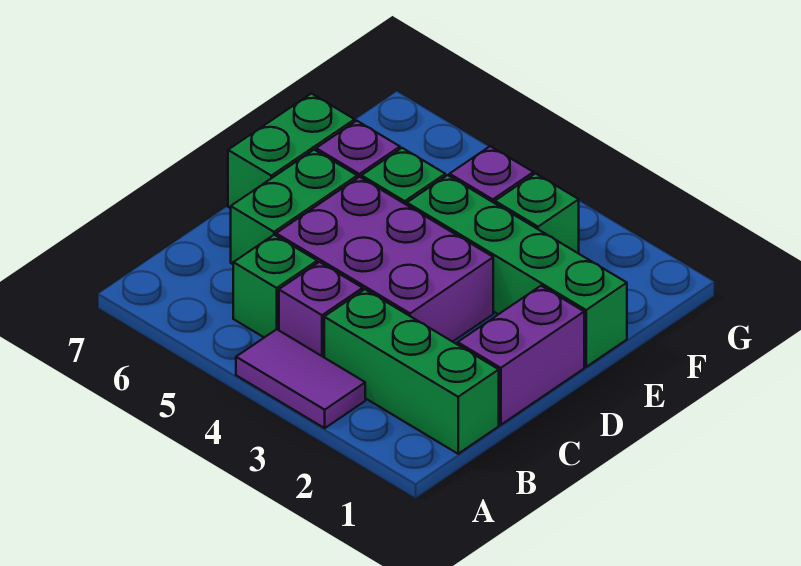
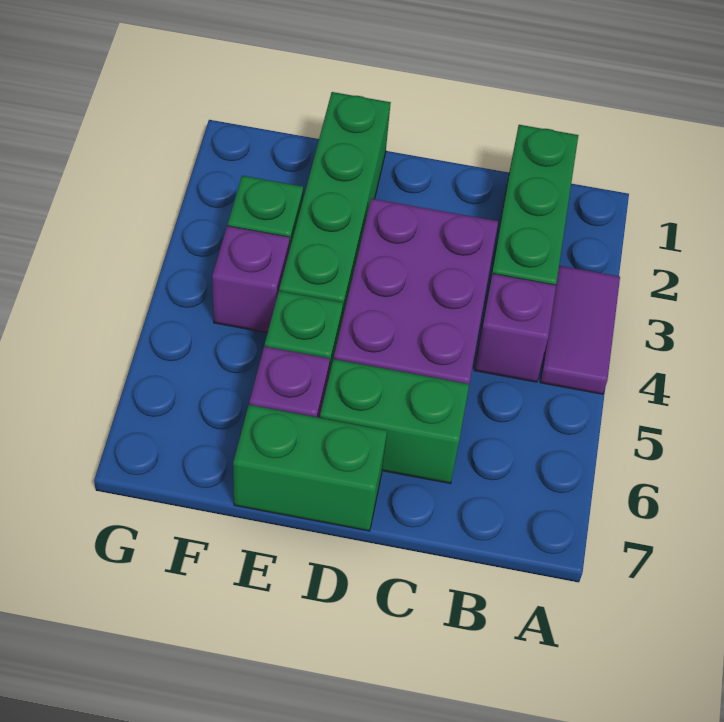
green 1x1 brick [233,235,317,338] -> none
purple 1x2 brick [458,286,584,425] -> none

